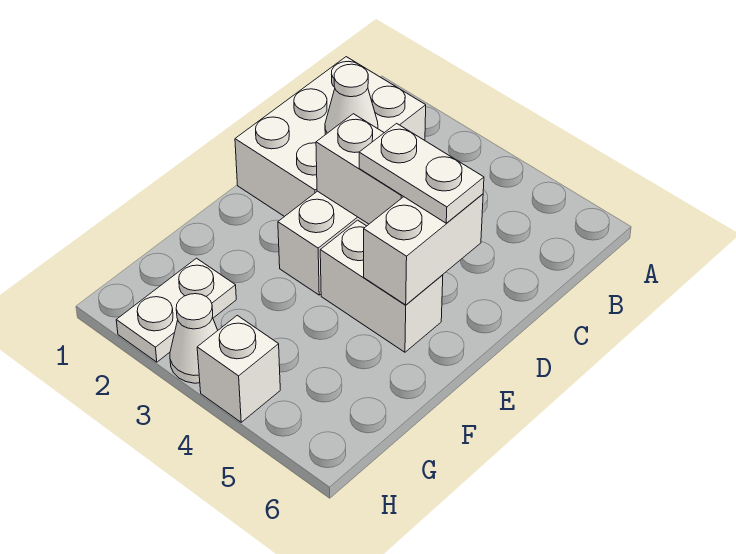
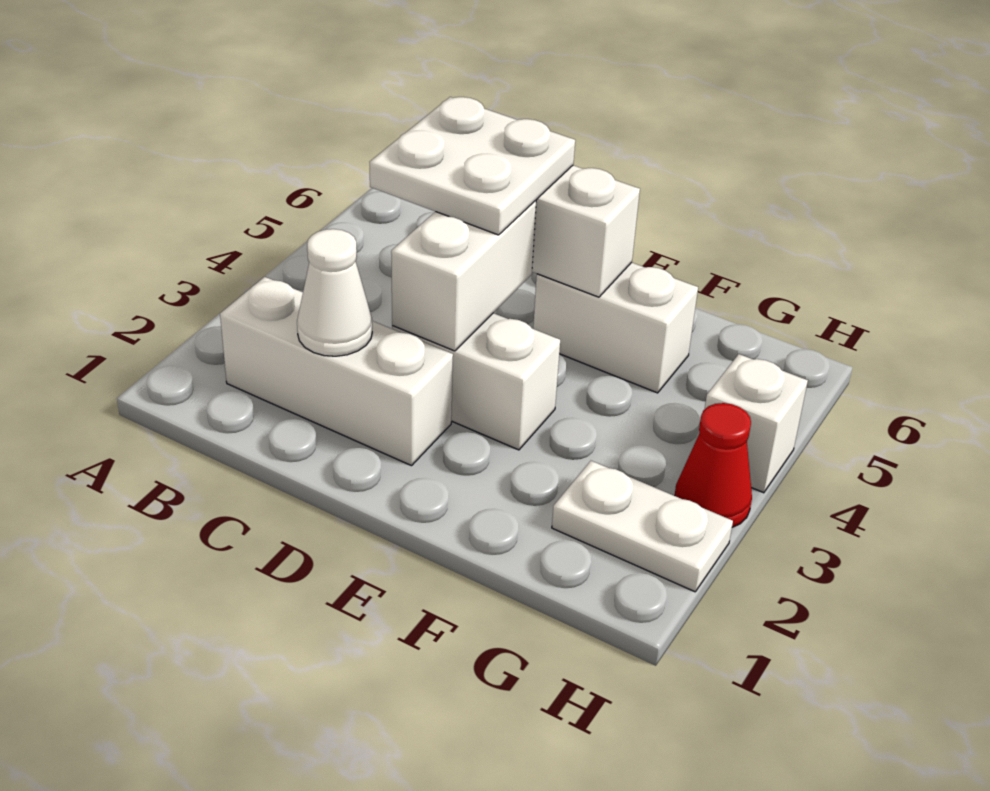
white 2x3 brick [235,57,426,217] -> white 1x3 brick [220,277,453,466]
white 1x2 plate [359,123,484,223] -> white 2x2 plate [370,97,575,235]
white 1x2 brick [320,220,443,352] -> white 1x2 brick turned to [533,262,698,393]
white 1x1 cone [170,294,218,383] -> red 1x1 cone [675,403,752,527]

